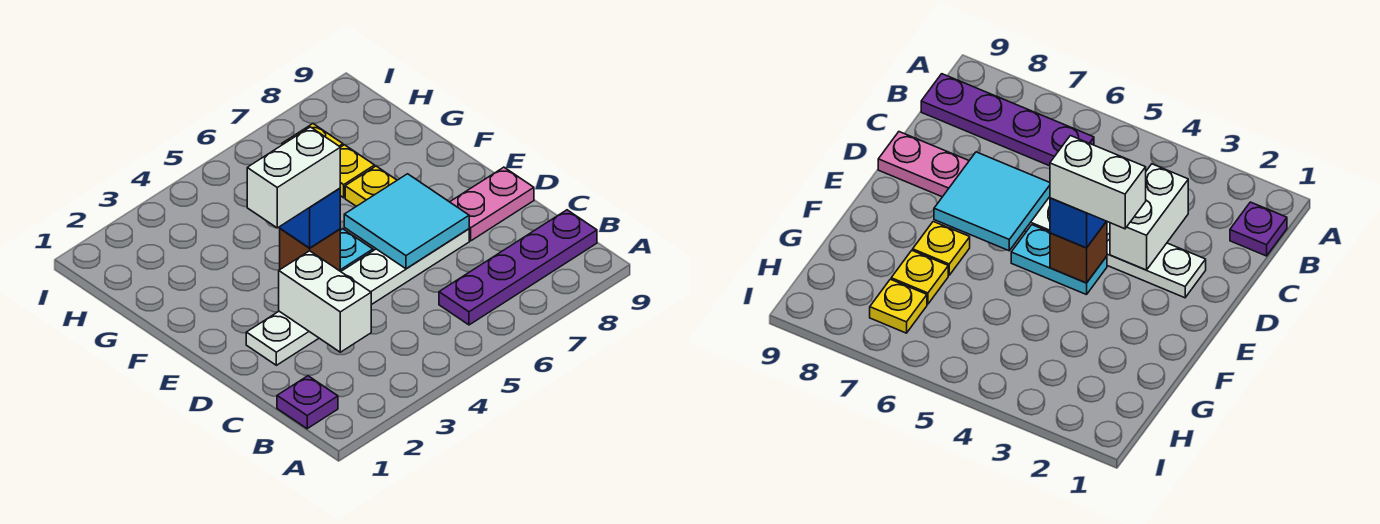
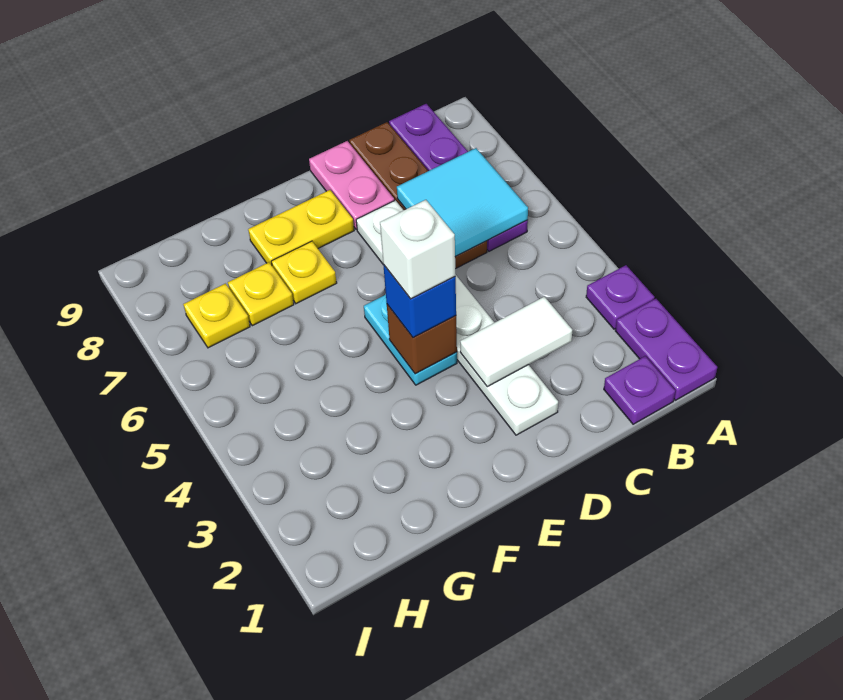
none -> purple 1x2 plate [615,299,717,400]
none -> purple 1x1 plate [586,265,655,329]
white 1x2 brick [279,251,371,352] -> white 1x2 tile [460,297,572,387]
none -> brown 1x4 plate [349,122,487,269]
cyan 2x2 tile [344,174,469,269] -> cyan 2x2 tile moved to [397,148,528,256]
white 1x2 brick [247,127,340,228] -> white 1x1 brick [380,200,455,299]
none -> yellow 1x2 plate [248,190,354,265]

